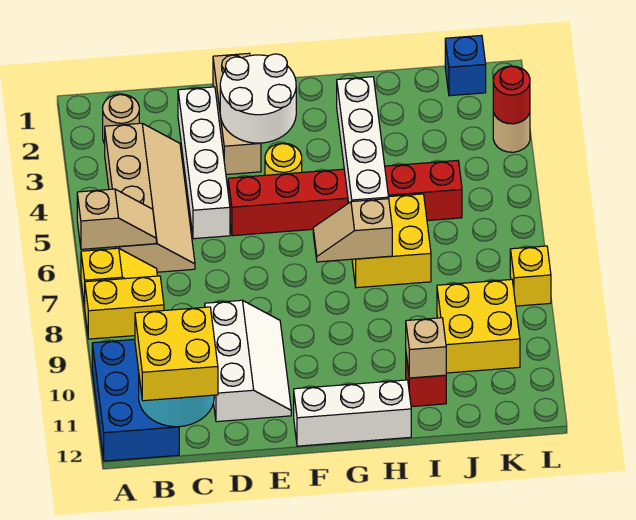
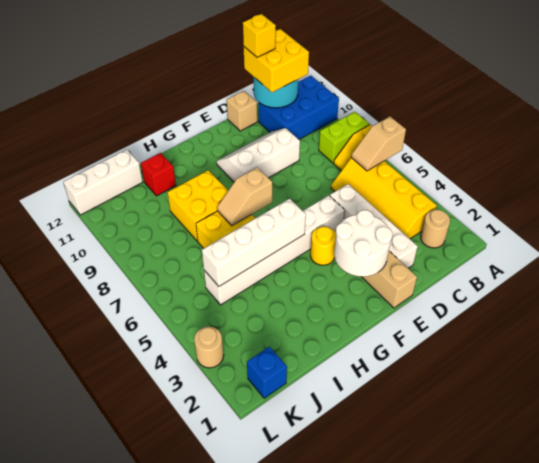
yellow 1x2 brick [85,276,164,339] -> lime 1x2 brick [319,112,370,163]
blue 2x3 brick [92,339,179,461] -> blue 2x3 brick turned to [259,76,339,139]
tan 2x4 slope [105,123,195,272] -> yellow 2x4 slope [331,158,437,239]
white 2x3 slope [205,300,291,422] -> white 2x3 slope turned to [217,128,300,182]
red 1x6 brick [228,160,462,236] -> white 1x6 brick [204,195,345,305]
white 1x3 brick [294,380,411,446] -> white 1x3 brick moved to [63,150,143,215]
tan 1x2 slope [313,199,392,262] -> tan 1x2 slope turned to [217,167,272,226]
white 1x4 brick [337,77,389,203] -> white 1x4 brick turned to [202,198,306,286]
tan 1x1 brick [406,318,446,378] -> tan 1x1 brick moved to [227,91,257,131]
yellow 2x2 brick [437,279,520,373] -> yellow 2x2 brick moved to [167,170,228,241]
red 1x1 round brick [493,66,530,124] -> none
yellow 1x1 brick [510,246,551,306] -> yellow 1x1 brick moved to [243,14,276,57]

